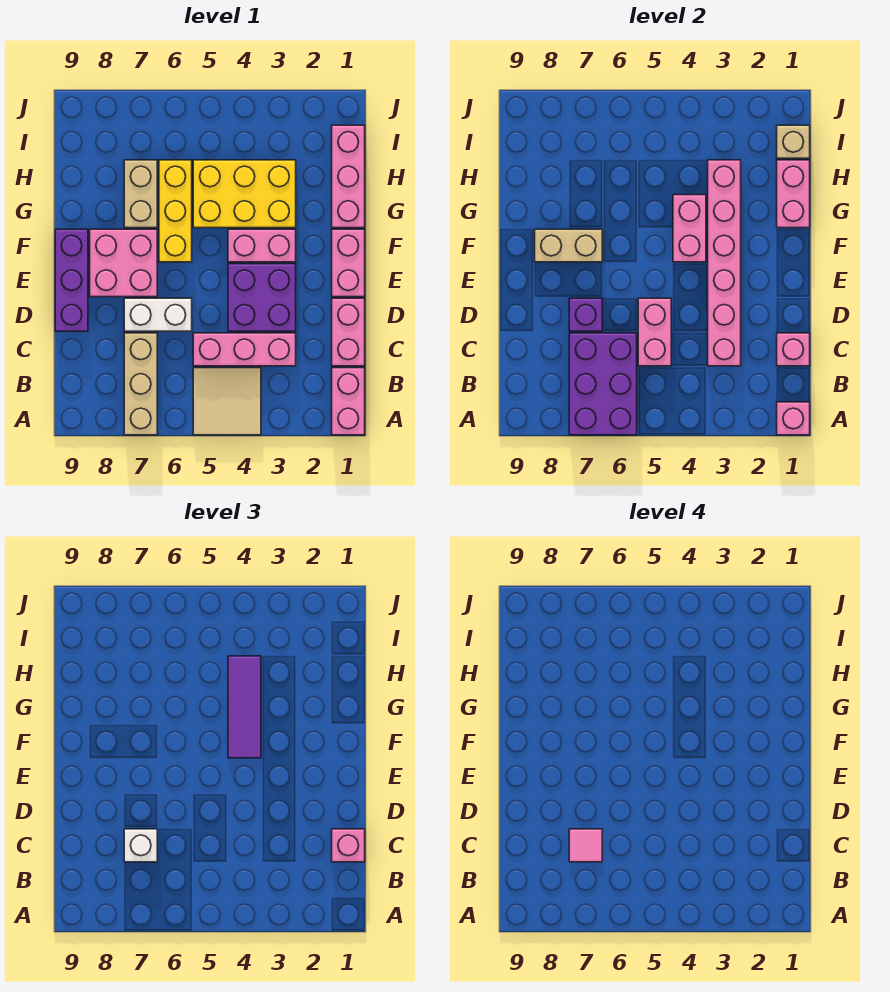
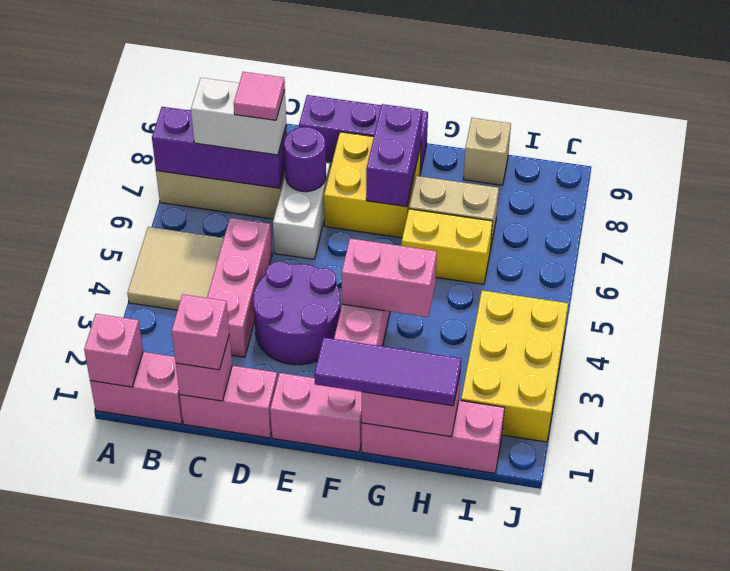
purple 2x3 brick [569,333,637,435] -> purple 1x3 brick [152,107,287,188]
pink 1x6 brick [708,160,741,366] -> none
pink 1x2 brick [638,298,671,366] -> none
white 1x1 brick [124,829,157,862] -> white 1x2 brick [191,78,286,155]
purple 2x2 brick [228,264,296,331] -> purple 2x2 round brick [253,262,341,365]
purple 1x1 brick [569,298,602,331] -> purple 1x1 round brick [284,127,326,192]
pink 2x2 brick [90,229,157,297] -> yellow 2x2 brick [324,132,421,238]
purple 1x3 tile [228,656,261,758] -> purple 1x3 tile moved to [314,337,461,406]
yellow 1x3 brick [159,160,192,262] -> yellow 1x2 brick [402,209,493,284]
tan 1x2 brick [535,229,602,262] -> purple 1x2 brick [366,104,422,207]
yellow 2x3 brick [193,160,296,228] -> yellow 2x3 brick moved to [461,290,568,442]
tan 1x1 brick [777,125,810,158] -> tan 1x1 brick moved to [463,118,511,185]

